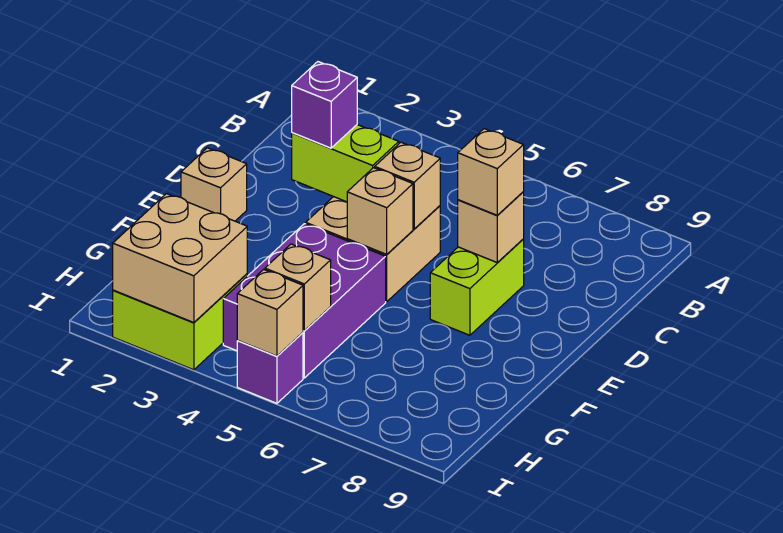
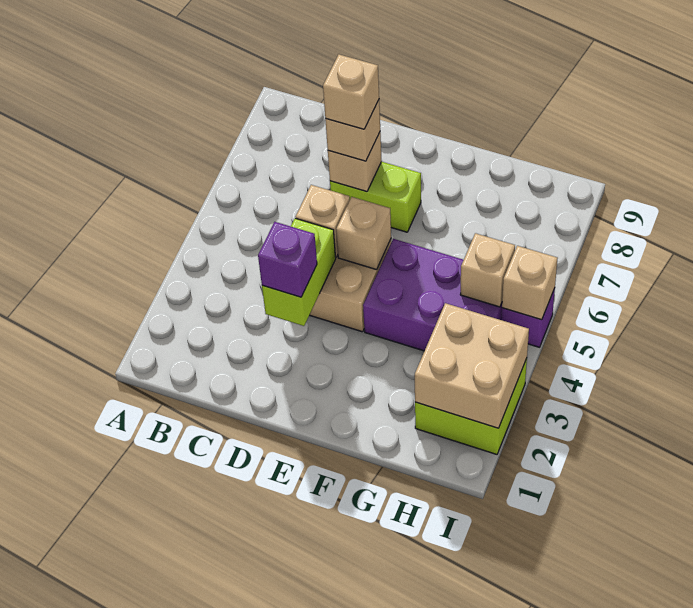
tan 1x1 brick [181,148,247,221] -> tan 1x1 brick moved to [323,55,379,129]

